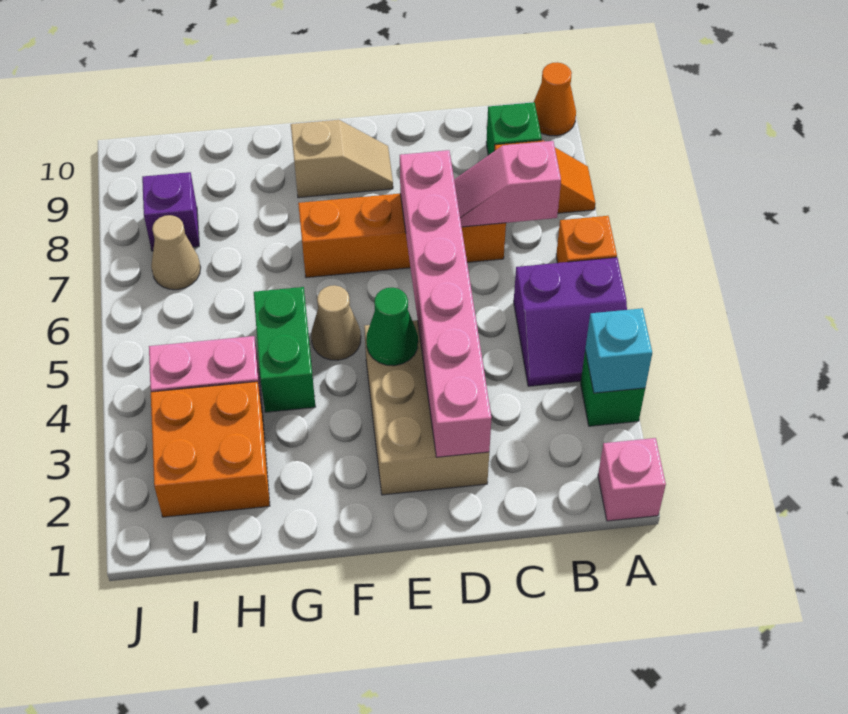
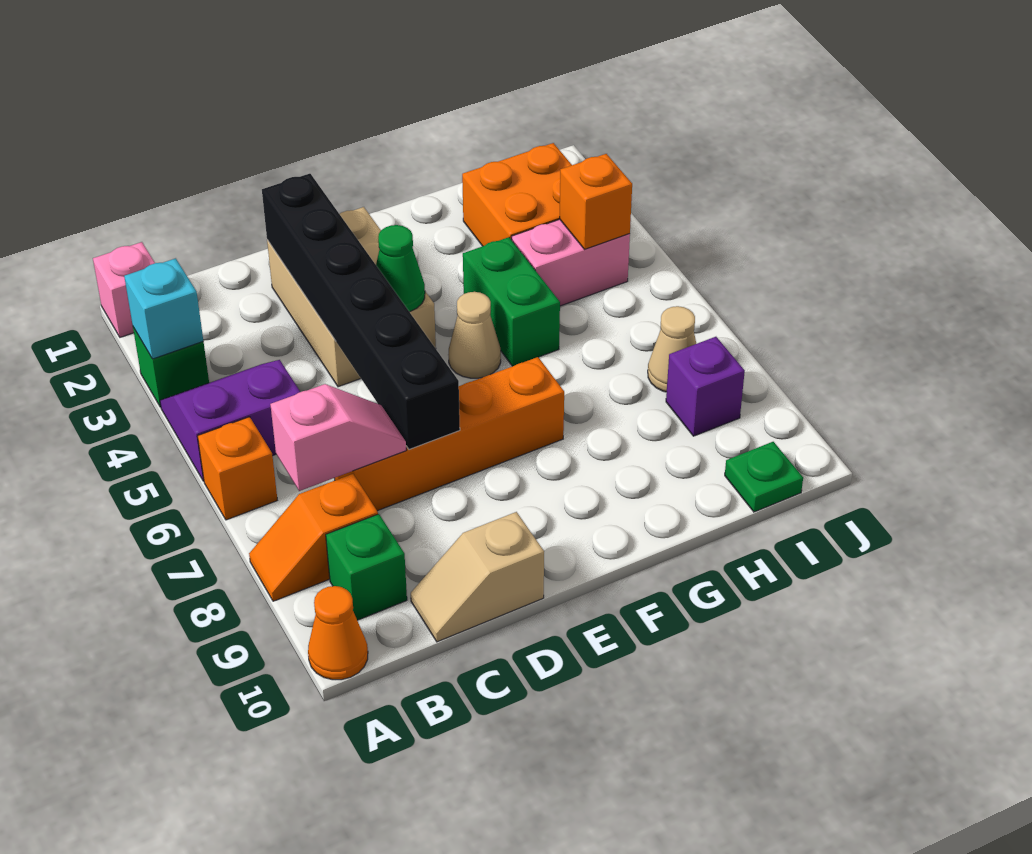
pink 1x6 brick [400,150,492,457] -> black 1x6 brick [262,174,460,449]
tan 1x2 slope [291,120,393,198] -> tan 1x2 slope moved to [411,512,544,642]
none -> orange 1x1 brick [560,154,632,249]
none -> green 1x1 plate [725,442,803,512]

